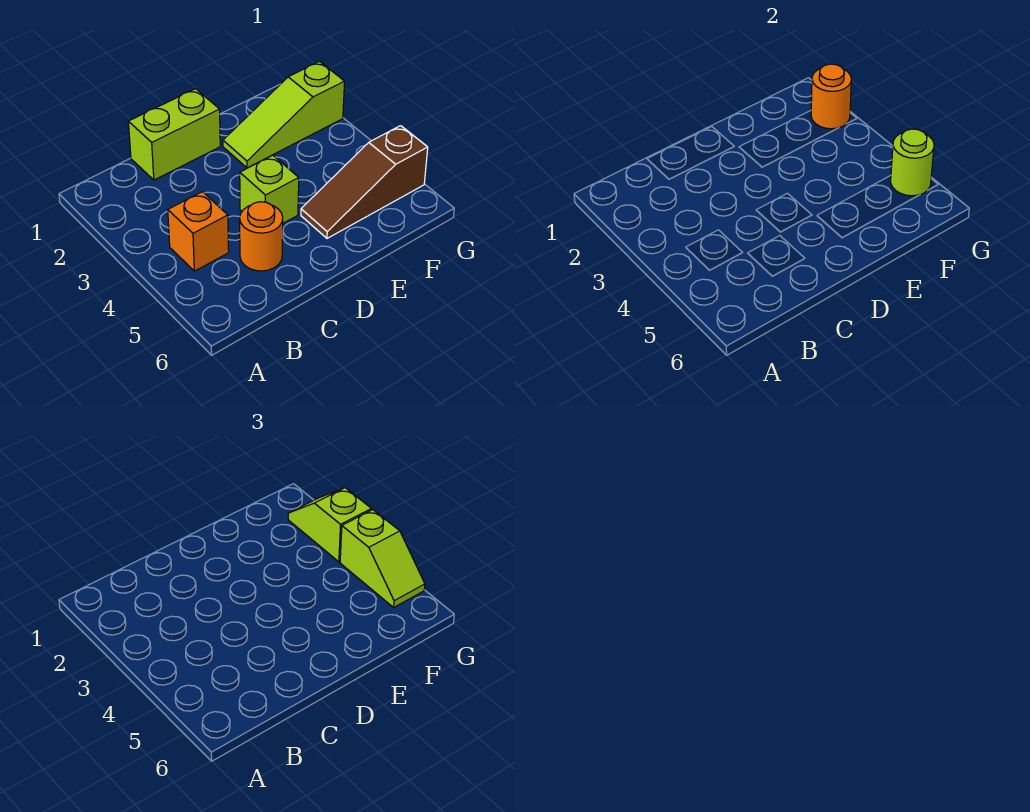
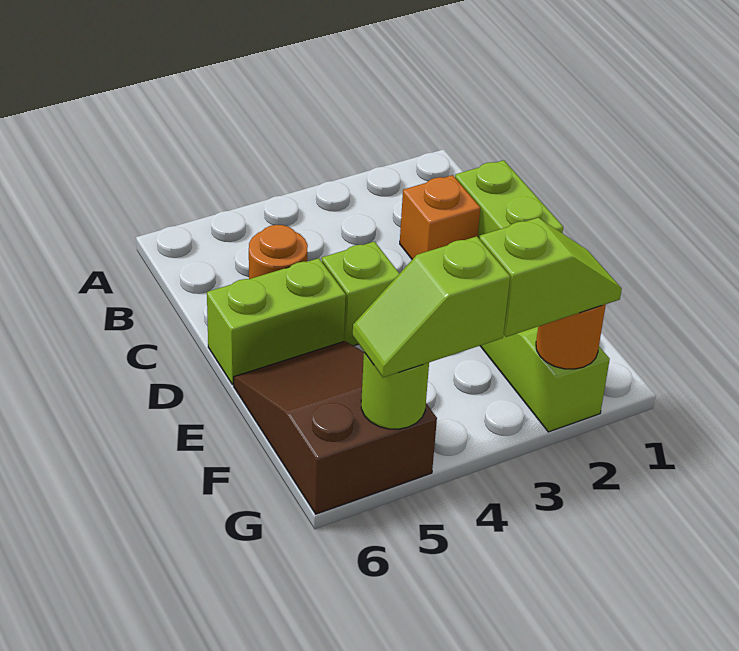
orange 1x1 brick [168,192,229,271] -> orange 1x1 brick moved to [400,175,480,259]
none -> lime 1x2 brick [207,258,346,385]
brown 1x3 slope [301,126,428,238] -> brown 2x3 slope [234,341,437,514]

